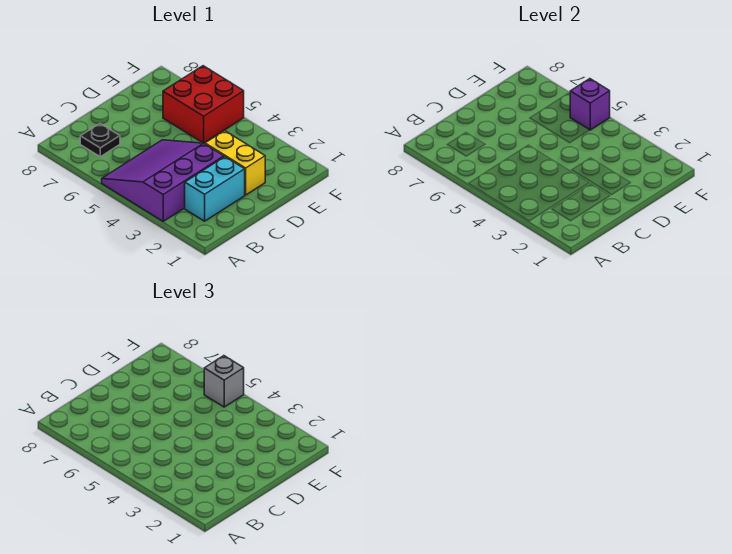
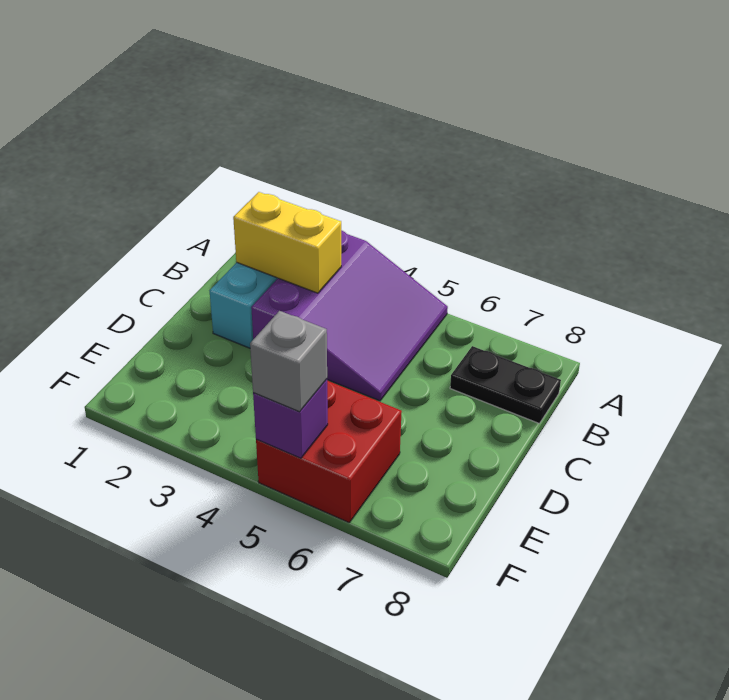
black 1x1 plate [80,124,120,157] -> black 1x2 plate [450,346,561,424]
yellow 1x2 brick [205,131,265,195] -> yellow 1x2 brick moved to [233,192,341,293]

